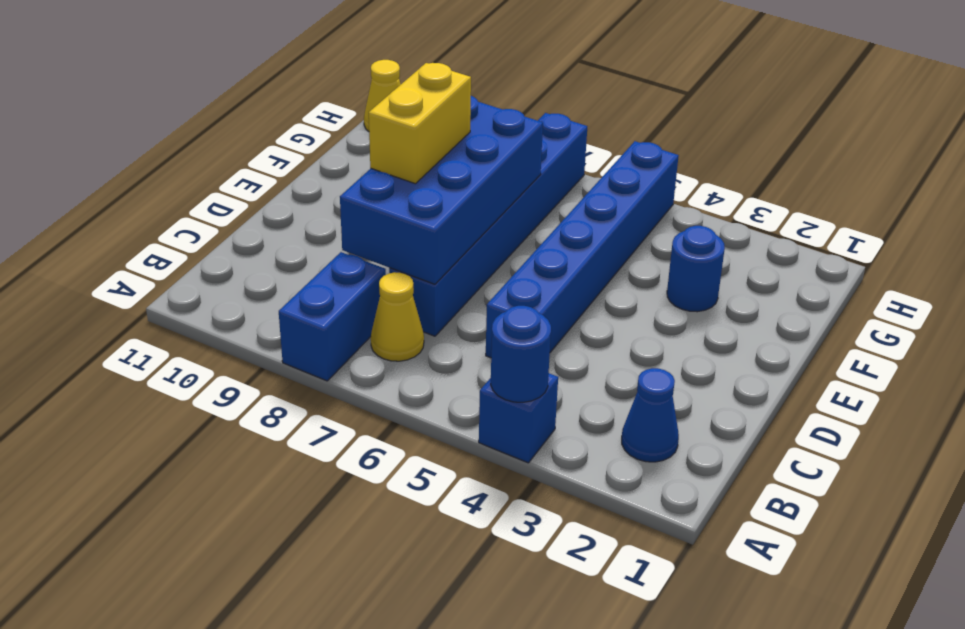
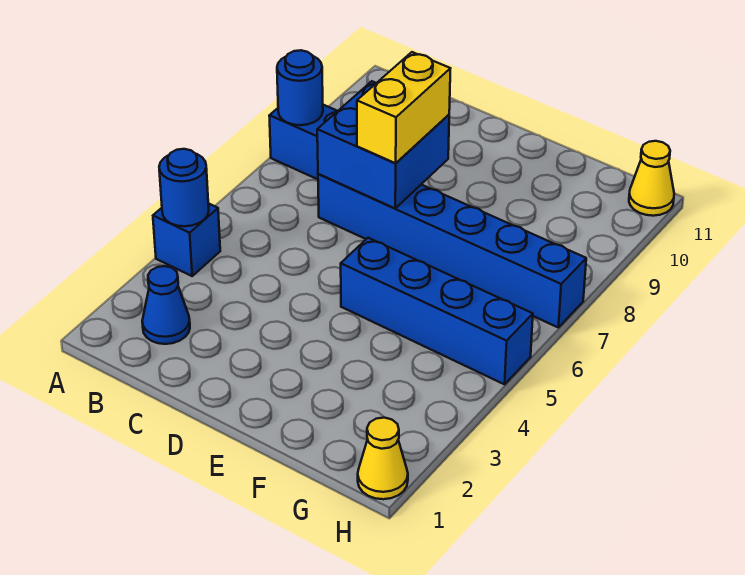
yellow 1x1 cone [371,272,424,361] -> yellow 1x1 cone moved to [358,418,408,499]
blue 1x6 brick [486,141,679,358] -> blue 1x4 brick [341,238,533,384]
blue 2x4 brick [340,96,543,284] -> blue 2x2 brick [317,81,449,208]
yellow 1x2 brick [369,63,471,184] -> yellow 1x2 brick turned to [357,52,451,163]
blue 1x1 round brick [667,226,725,312] -> blue 1x1 round brick moved to [277,50,323,125]

